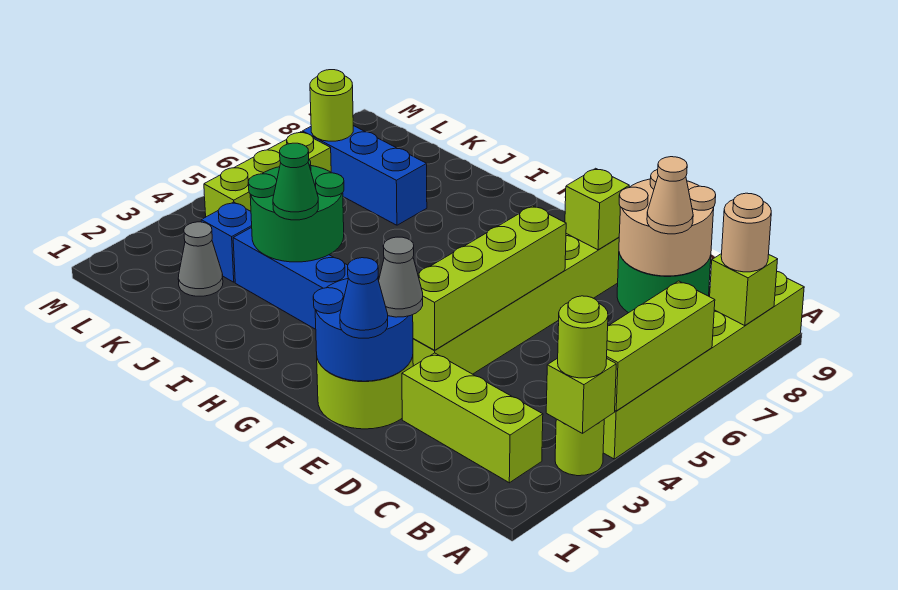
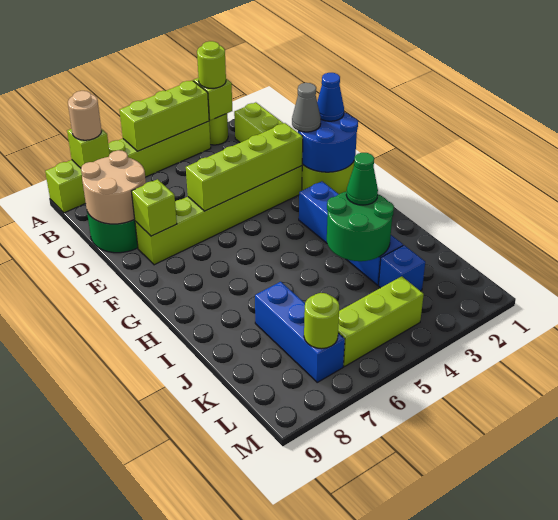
tan 1x1 cone [647,157,693,234] -> none
grey 1x1 cone [178,222,223,296] -> none

